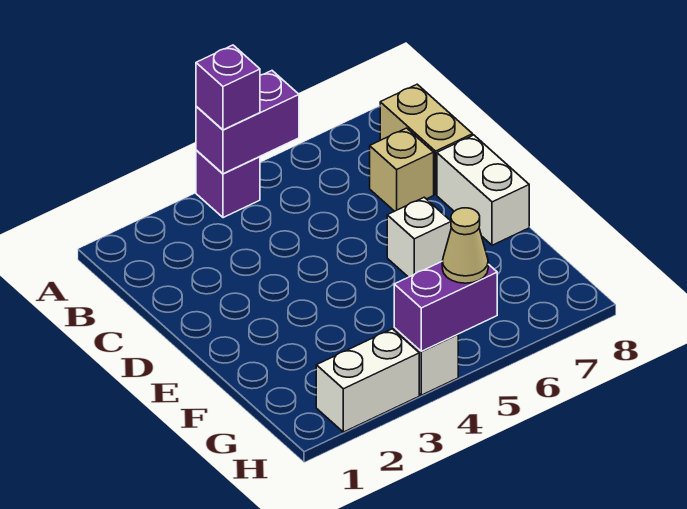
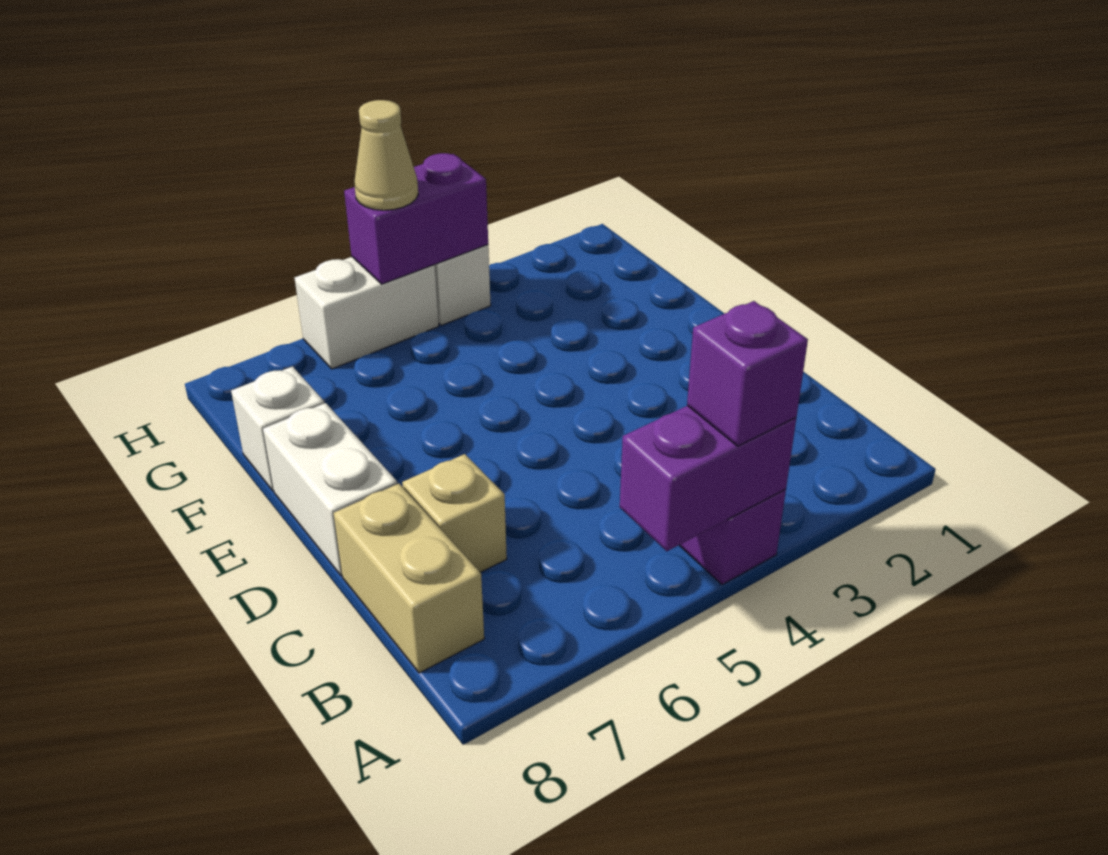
white 1x1 brick [387,197,451,277] -> white 1x1 brick moved to [231,367,324,491]
white 1x2 brick [316,329,419,432] -> white 1x2 brick moved to [295,257,439,369]

